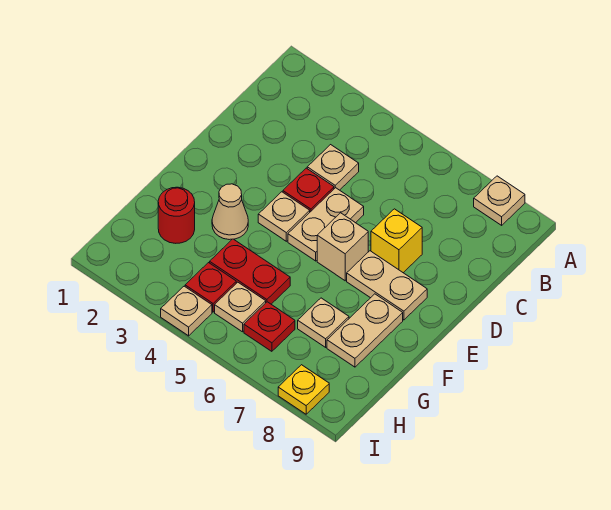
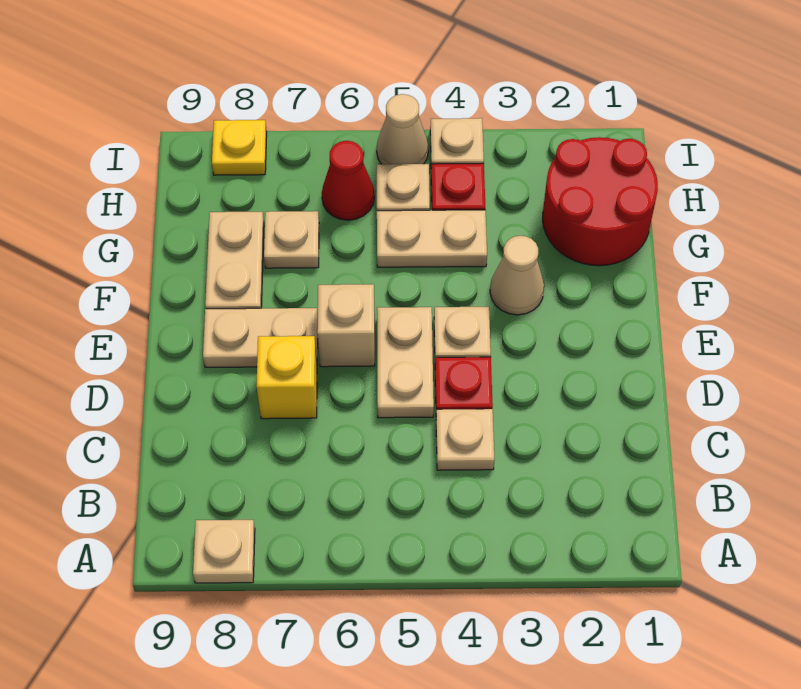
red 1x1 round brick [158,187,195,243] -> red 2x2 round brick [543,137,658,266]
red 1x2 plate [210,239,290,304] -> tan 1x2 plate [377,210,487,267]
red 1x1 plate [244,302,295,351] -> red 1x1 cone [322,141,374,220]
none -> tan 1x1 cone [377,94,428,164]

